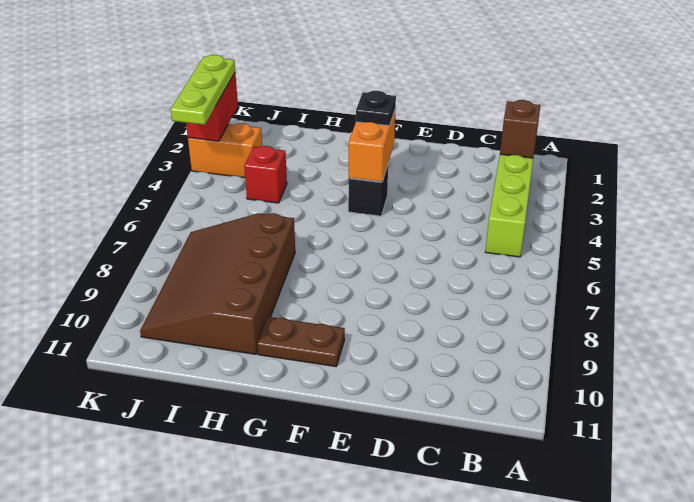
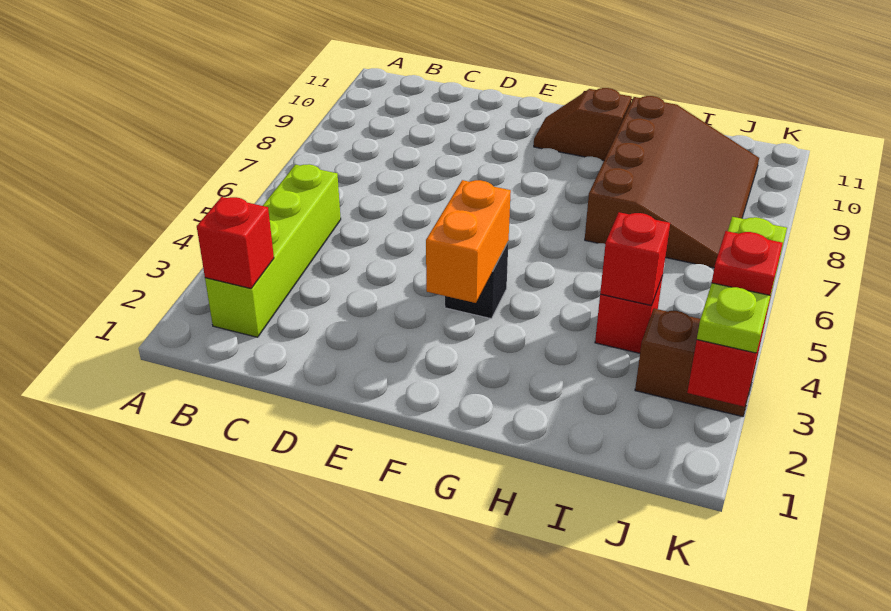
brown 1x1 brick [500,100,540,158] -> red 1x1 brick [197,197,274,288]
black 1x1 plate [356,91,396,126] -> none
brown 1x2 plate [257,317,345,367] -> brown 1x2 slope [534,88,632,161]
none -> red 1x1 brick [600,212,670,306]
orange 1x2 brick [188,123,262,178] -> brown 1x2 brick [635,309,760,417]
none -> red 1x1 plate [712,231,783,295]

